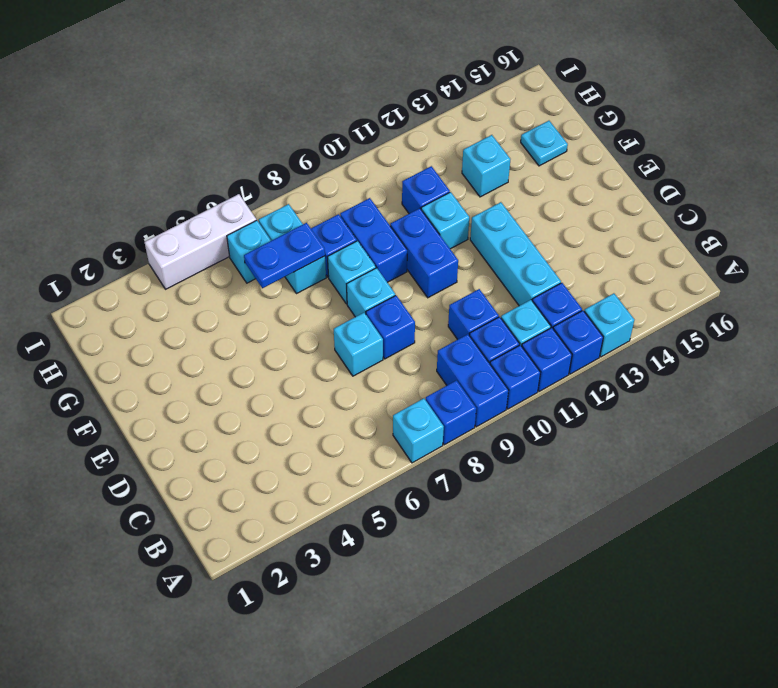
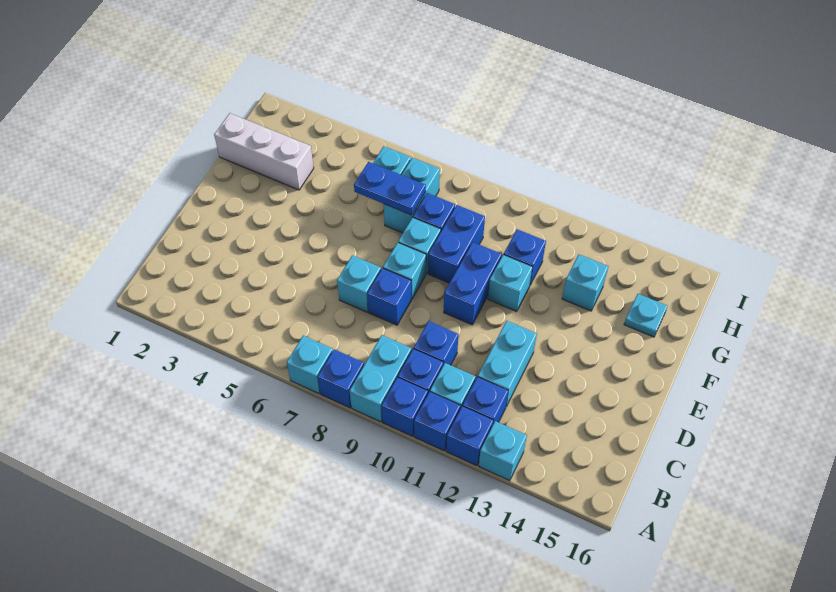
blue 1x2 brick [437,334,509,427] -> cyan 1x2 brick [350,335,412,422]
cyan 1x3 brick [470,202,561,306] -> cyan 1x2 brick [478,321,537,406]
white 1x3 brick [145,194,256,289] -> white 1x3 brick moved to [214,113,314,190]

